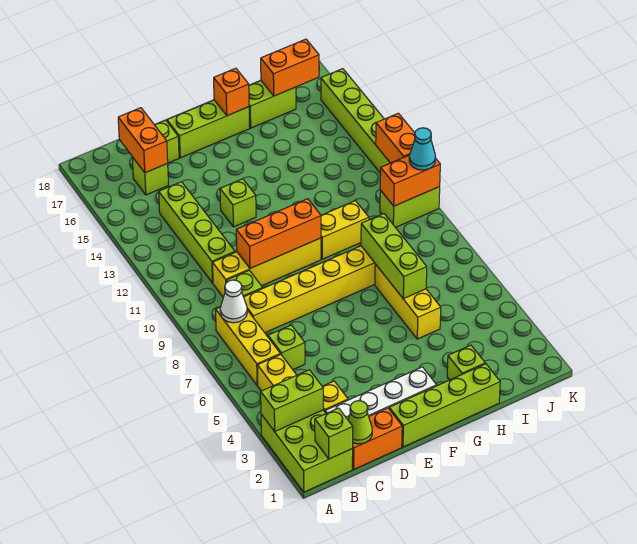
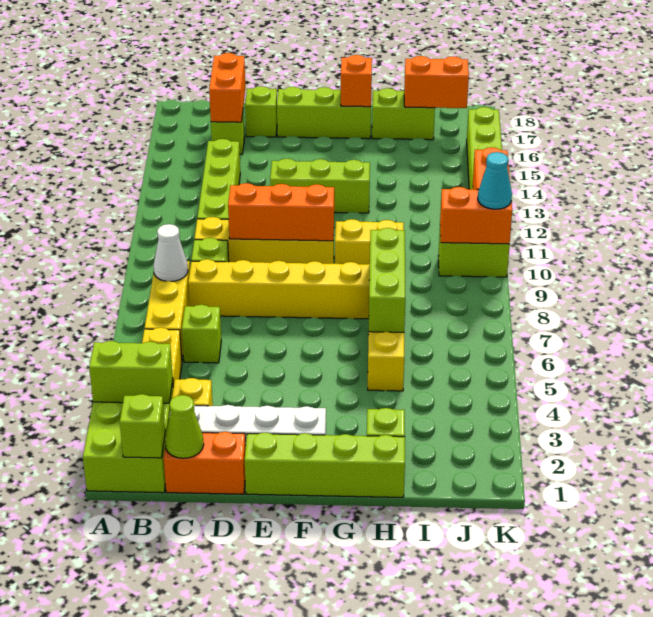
lime 1x1 brick [220,179,256,227] -> lime 1x3 brick [270,159,370,213]

